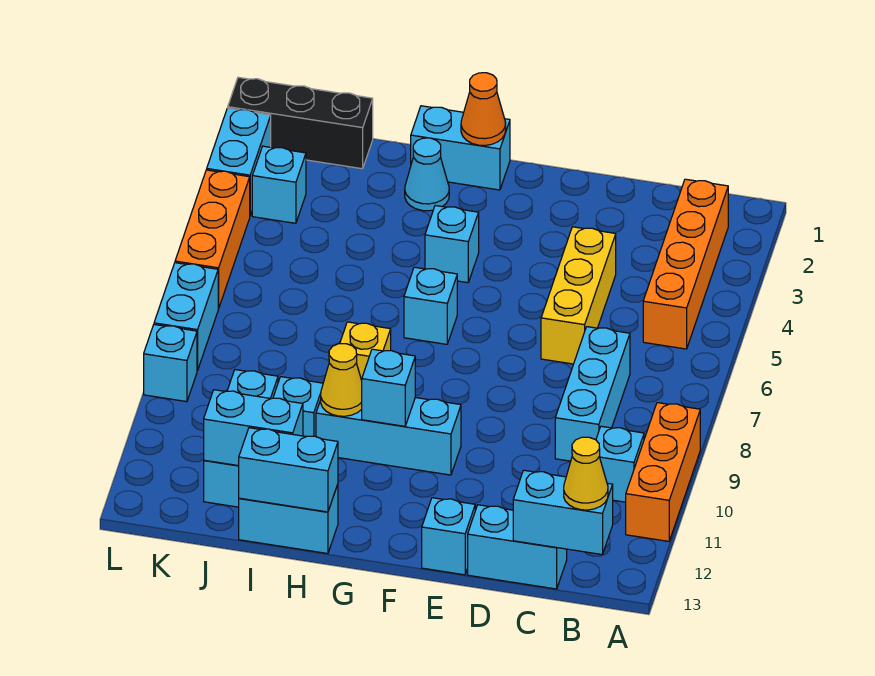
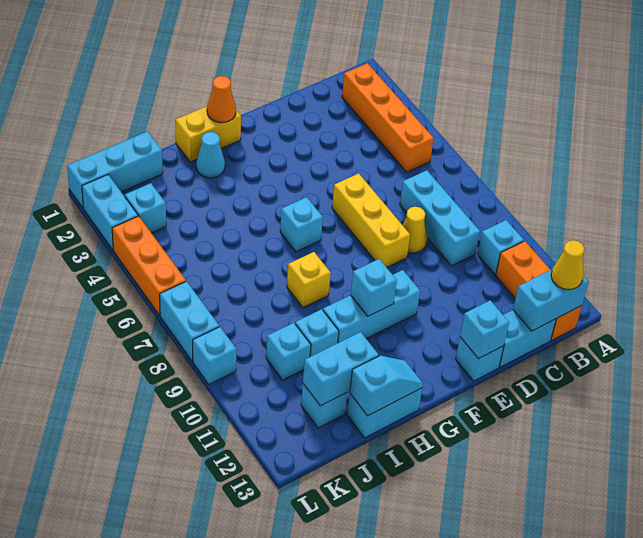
orange 1x3 brick [626,403,700,541] -> orange 1x3 brick moved to [496,241,582,340]
yellow 1x3 brick [541,227,616,364] -> yellow 1x3 brick moved to [332,173,410,267]
cyan 1x2 brick [411,106,510,190] -> yellow 1x2 brick [175,106,241,162]
cyan 1x1 brick [425,206,479,283] -> cyan 1x1 brick moved to [460,300,509,359]
yellow 1x1 cone [321,344,362,416] -> yellow 1x1 cone moved to [403,207,427,253]
cyan 1x2 brick [239,428,338,512] -> cyan 1x2 slope [350,356,423,416]
black 1x3 brick [228,77,373,169] -> cyan 1x3 brick [67,131,163,208]

